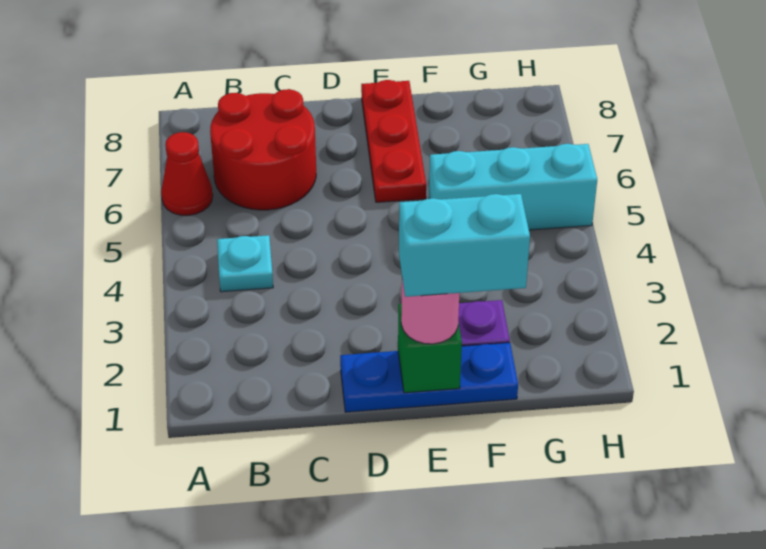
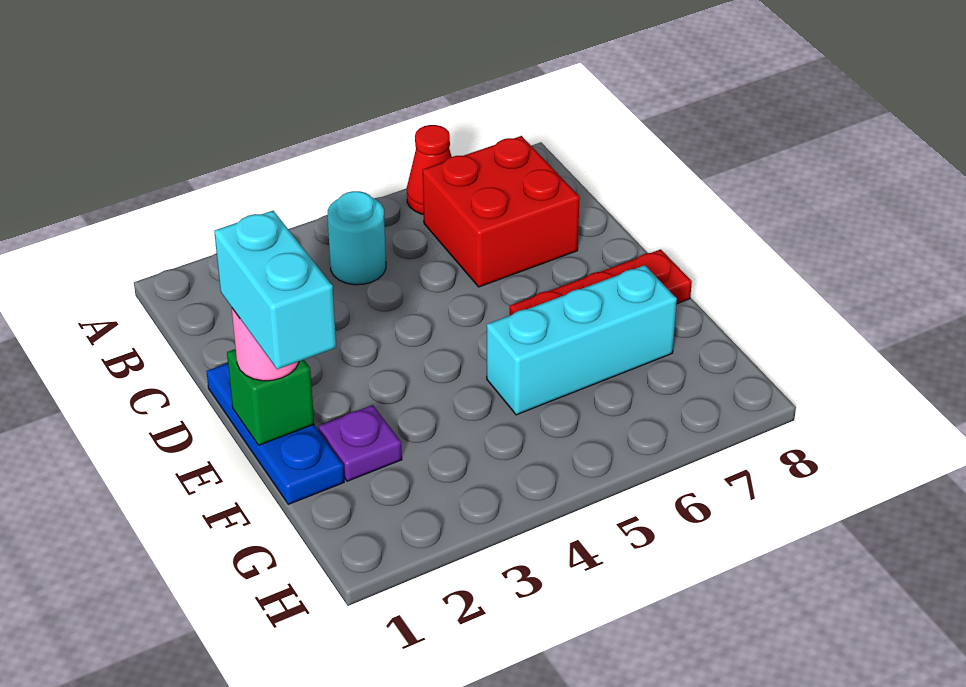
cyan 1x1 plate [217,235,273,292] -> cyan 1x1 round brick [327,191,386,285]
red 2x2 round brick [210,89,316,210] -> red 2x2 brick [423,136,580,287]
cyan 1x3 brick [429,144,597,230] -> cyan 1x3 brick turned to [487,265,677,415]

